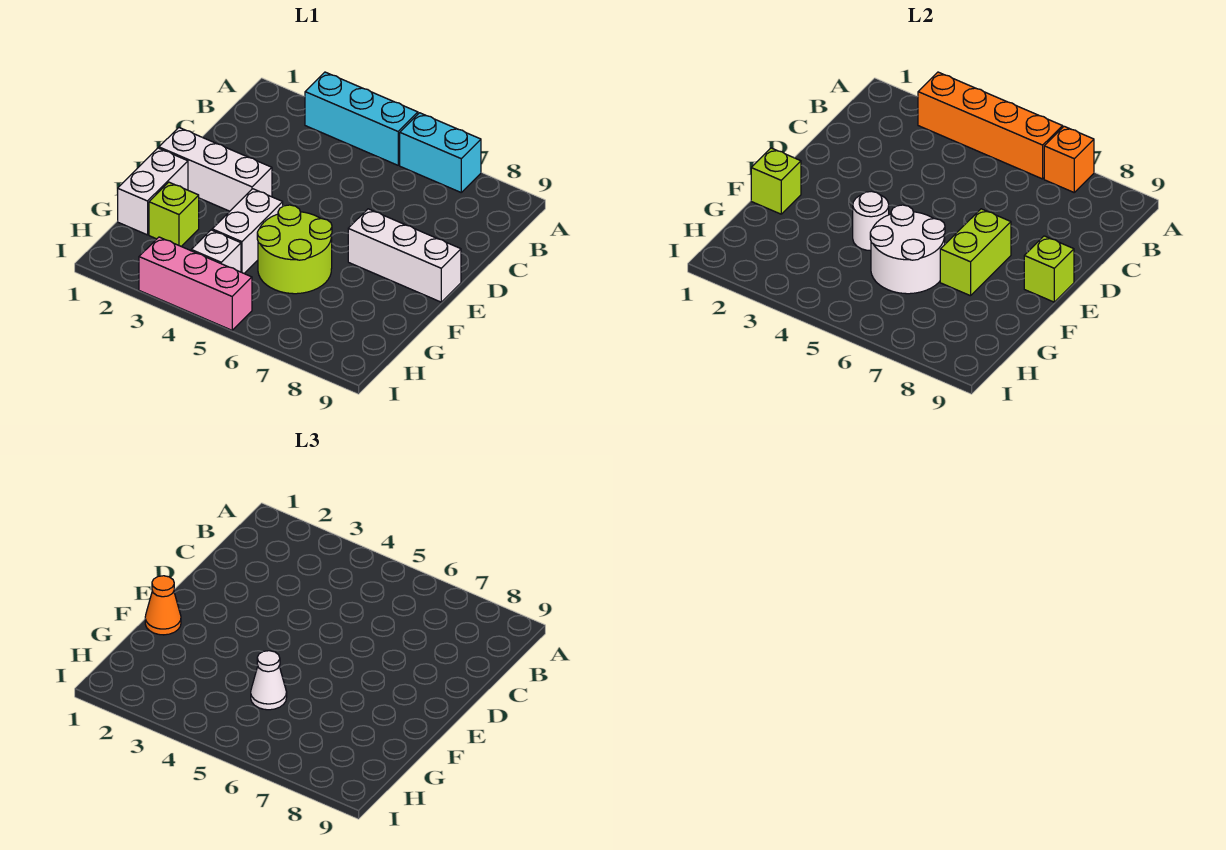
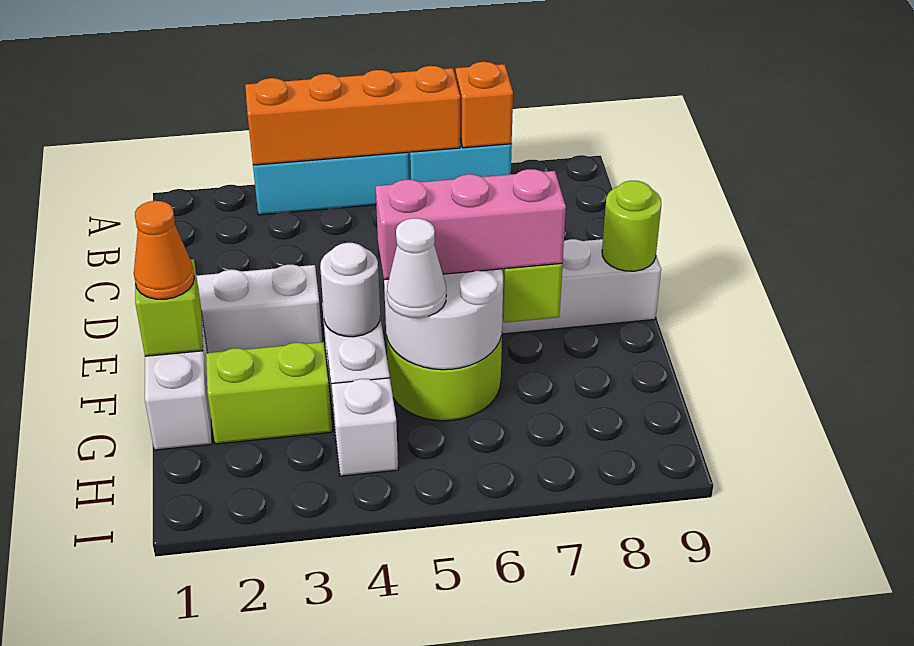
lime 1x1 brick [1024,236,1074,302] -> lime 1x1 round brick [602,181,661,271]
lime 1x1 brick [149,182,199,246] -> lime 1x2 brick [206,342,332,444]
pink 1x3 brick [139,237,252,330] -> pink 1x3 brick moved to [376,169,566,280]

